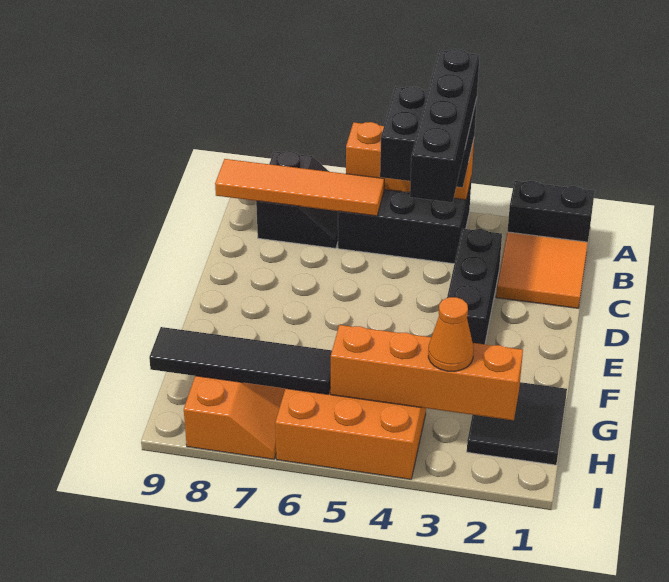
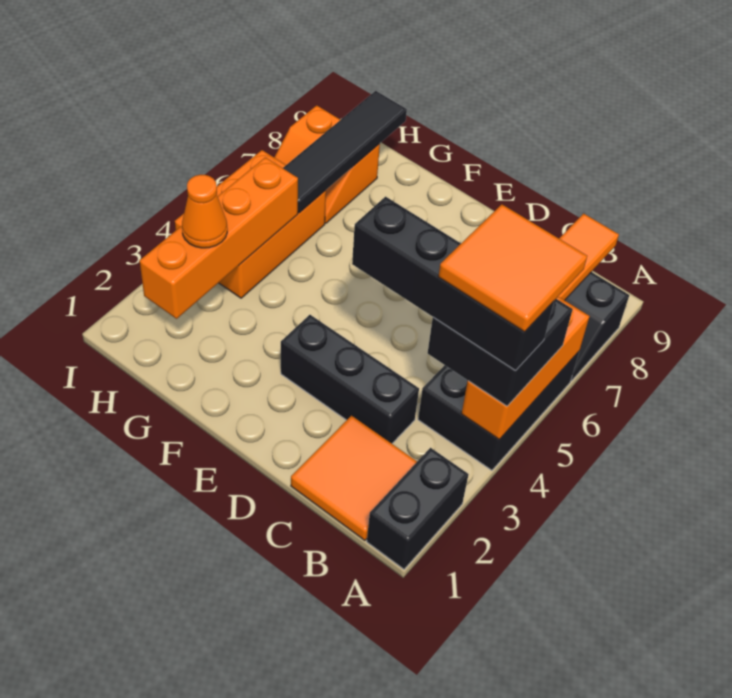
none -> orange 2x2 tile [438,204,587,332]
black 2x2 tile [467,382,567,465] -> none

